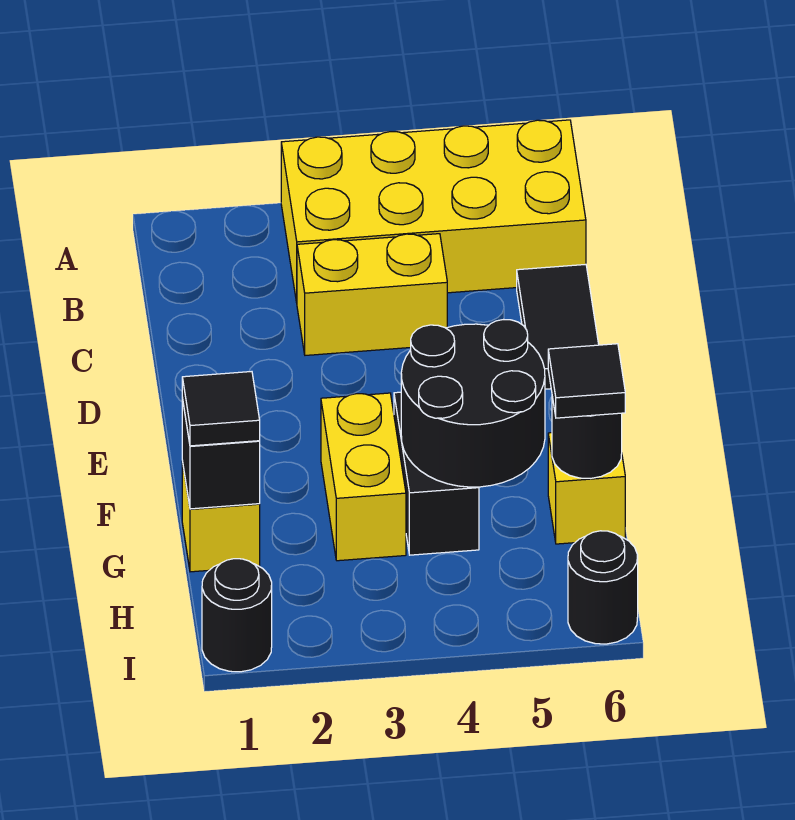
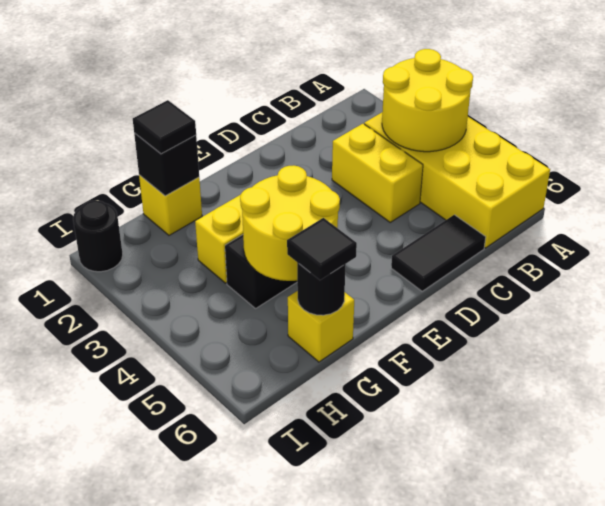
none -> yellow 2x2 round brick [382,49,473,152]
black 2x2 round brick [401,319,545,487] -> yellow 2x2 round brick [240,165,340,281]
black 1x1 round brick [568,531,638,644] -> none

